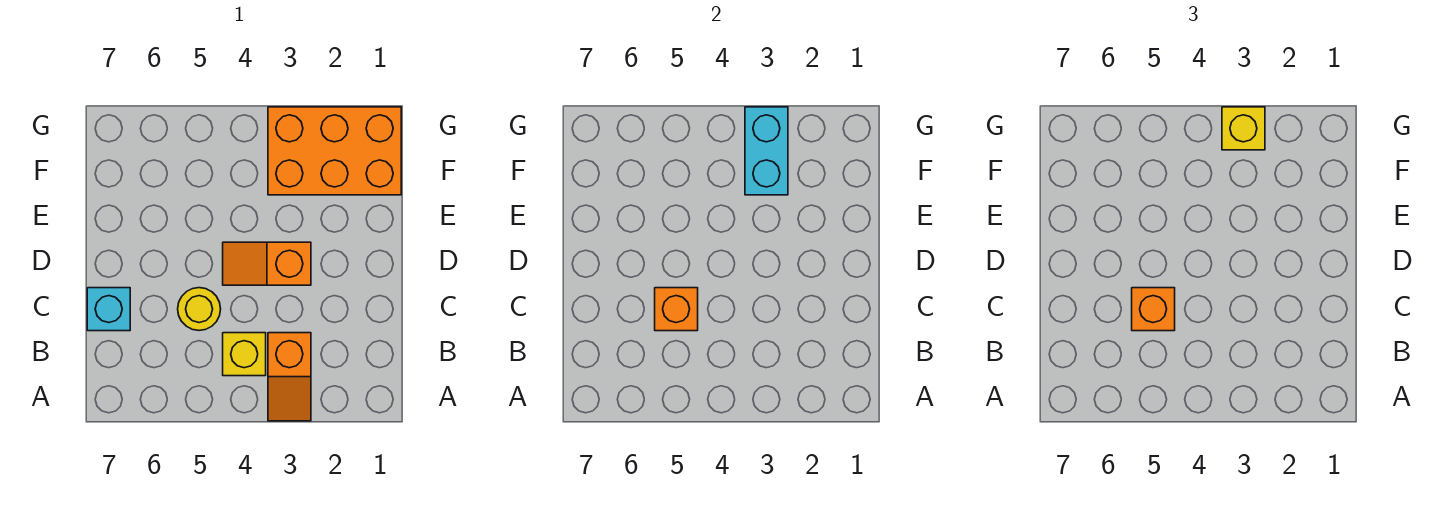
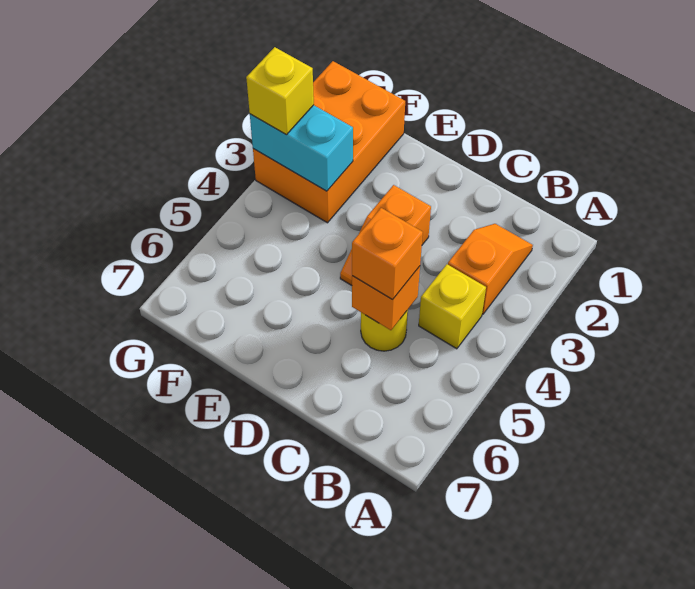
orange 1x2 slope [268,333,311,421] -> orange 1x2 slope turned to [448,224,533,314]
cyan 1x1 brick [87,288,130,331] -> none

